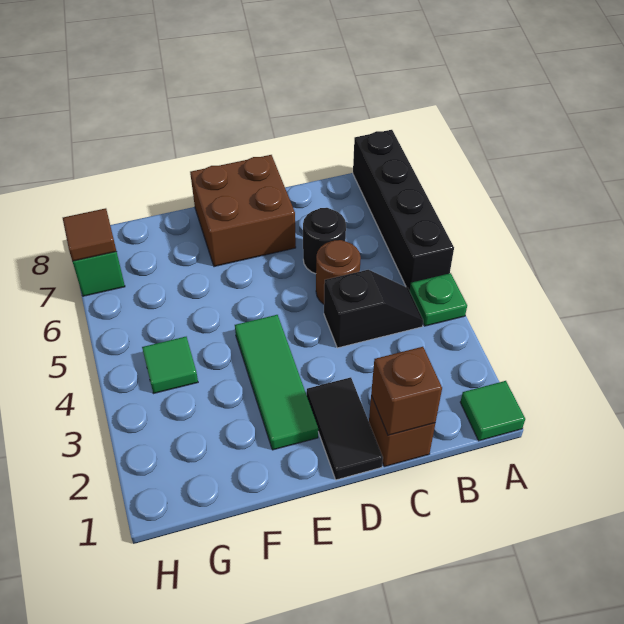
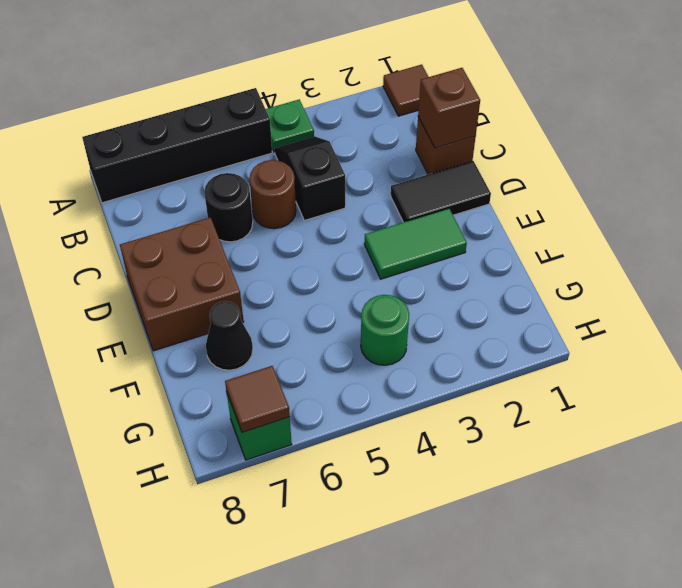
green 1x1 tile [460,381,525,441] -> brown 1x1 tile [383,65,428,116]
green 1x3 tile [235,315,318,450] -> green 1x2 tile [364,208,467,279]
none -> black 1x1 cone [206,301,253,370]
green 1x1 tile [142,337,198,394] -> green 1x1 round brick [361,295,409,365]

